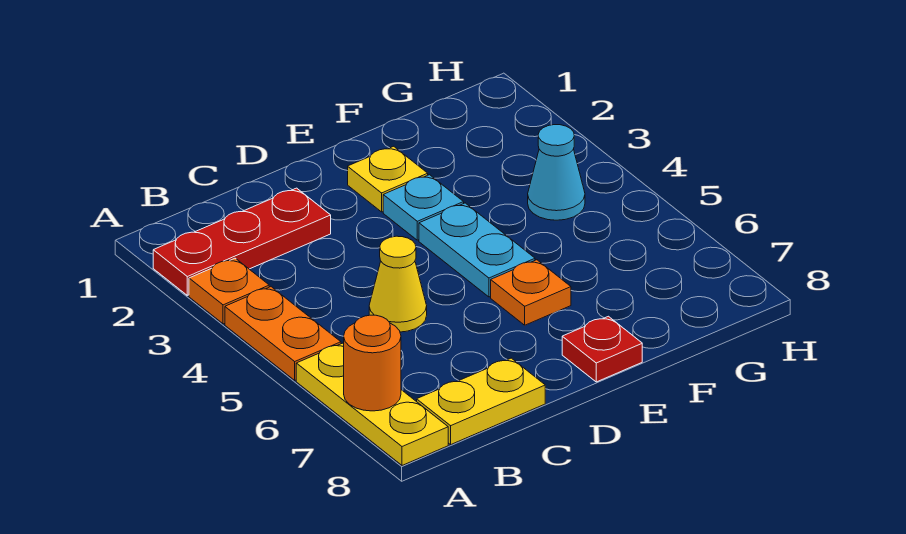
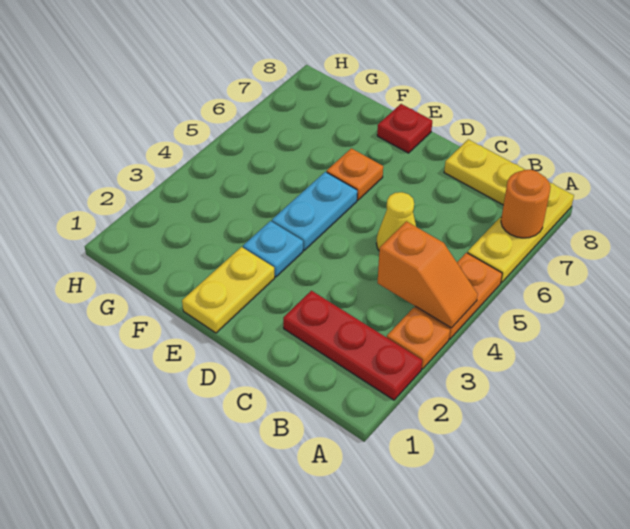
none -> orange 1x2 slope [378,221,478,328]
yellow 1x1 plate [348,146,428,212] -> yellow 1x2 plate [182,247,275,333]
cyan 1x1 cone [528,125,585,220] -> none

